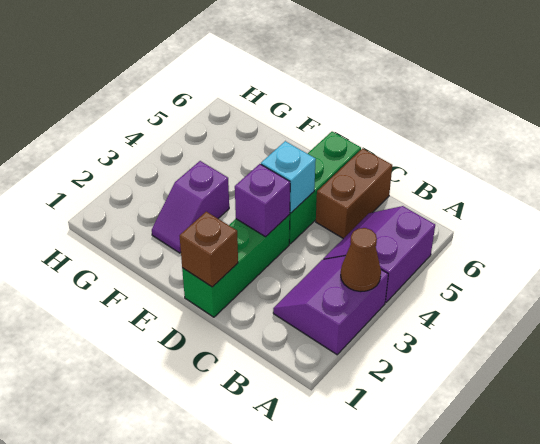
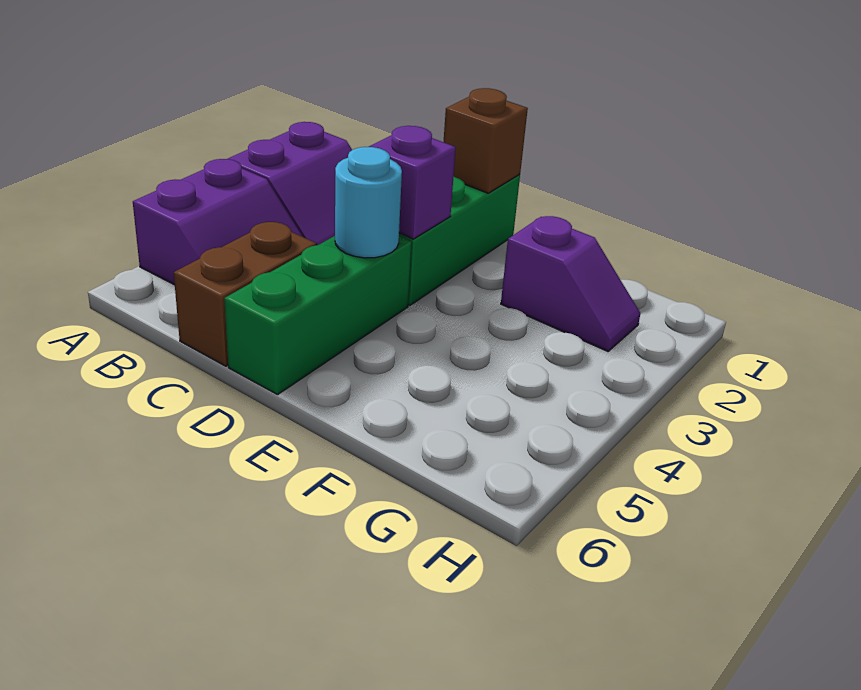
brown 1x1 cone [341,228,381,292] -> none
cyan 1x1 brick [261,141,316,213] -> cyan 1x1 round brick [335,147,402,258]
purple 1x2 slope [152,161,229,253] -> purple 1x2 slope turned to [501,216,640,351]

